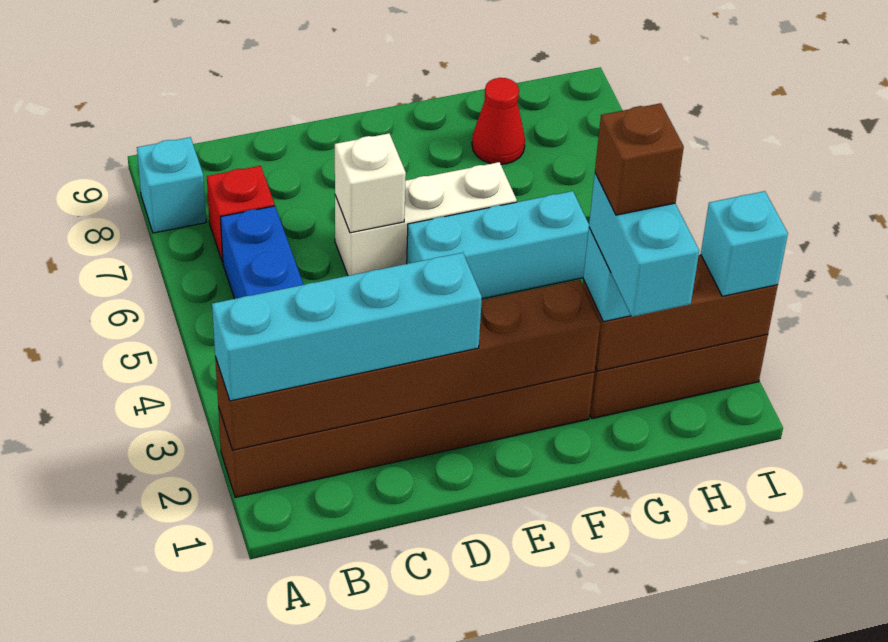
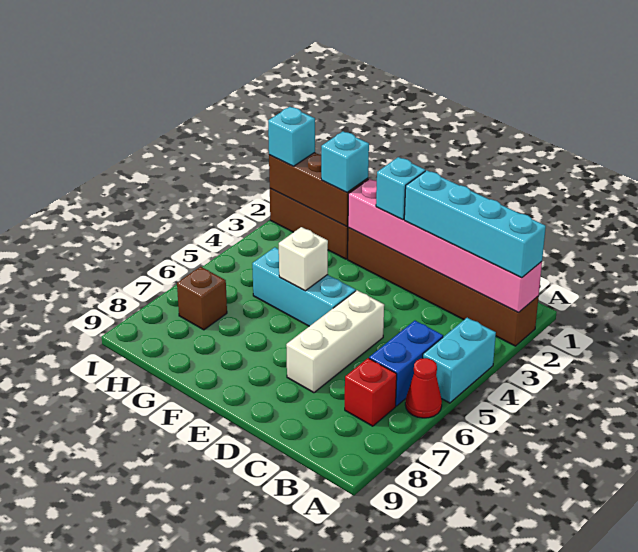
brown 1x6 brick [215,280,600,450] -> pink 1x6 brick [348,179,542,313]
cyan 1x1 brick [137,137,206,233] -> cyan 1x1 brick moved to [376,157,425,220]
white 1x3 brick [335,162,517,276] -> white 1x3 brick turned to [286,290,384,393]
white 1x1 brick [335,133,406,233] -> white 1x1 brick moved to [279,227,328,291]
cyan 1x2 brick [589,173,699,317] -> cyan 1x2 brick moved to [423,318,496,403]
brown 1x1 brick [595,103,684,215] -> brown 1x1 brick moved to [177,267,227,330]
red 1x1 cone [472,78,525,164] -> red 1x1 cone moved to [405,358,442,418]

